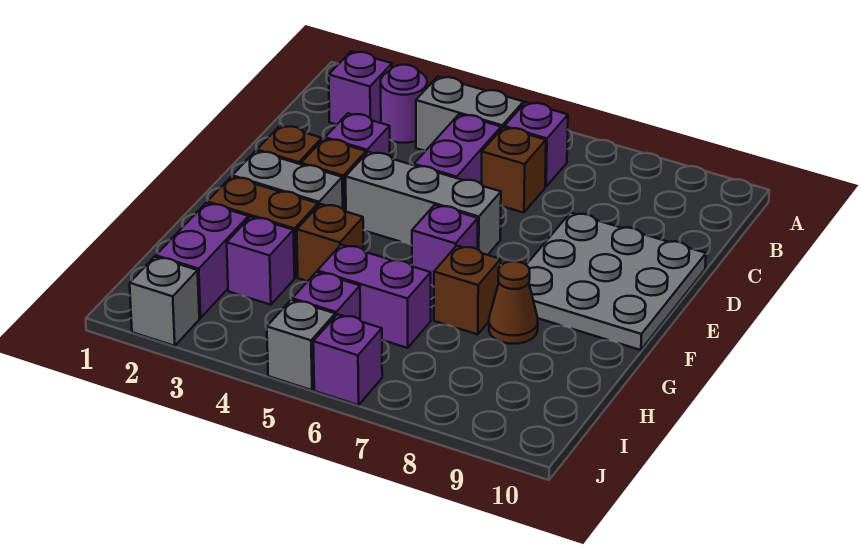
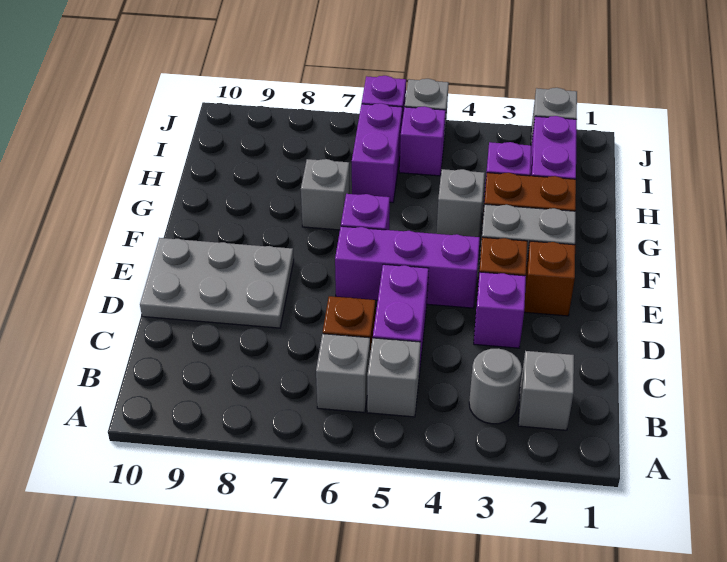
purple 1x1 brick [329,52,392,125] -> grey 1x1 brick [518,351,574,430]
purple 1x1 round brick [381,65,427,143] -> grey 1x1 round brick [469,348,522,424]
grey 1x2 brick [416,77,523,151] -> grey 1x1 brick [367,338,421,417]
purple 1x1 brick [504,102,568,187] -> grey 1x1 brick [316,334,370,413]
grey 3x3 plate [527,213,706,350] -> grey 2x3 plate [140,238,294,328]
grey 1x3 brick [346,152,501,255] -> purple 1x3 brick [335,226,480,308]
brown 1x1 brick [297,204,363,281] -> grey 1x1 brick [436,169,485,237]
brown 1x1 brick [434,246,501,335] -> grey 1x1 brick [301,159,350,230]
brown 1x1 cone [489,261,538,344] -> none
purple 1x2 brick [317,245,431,348] -> purple 1x2 brick turned to [352,103,402,203]

